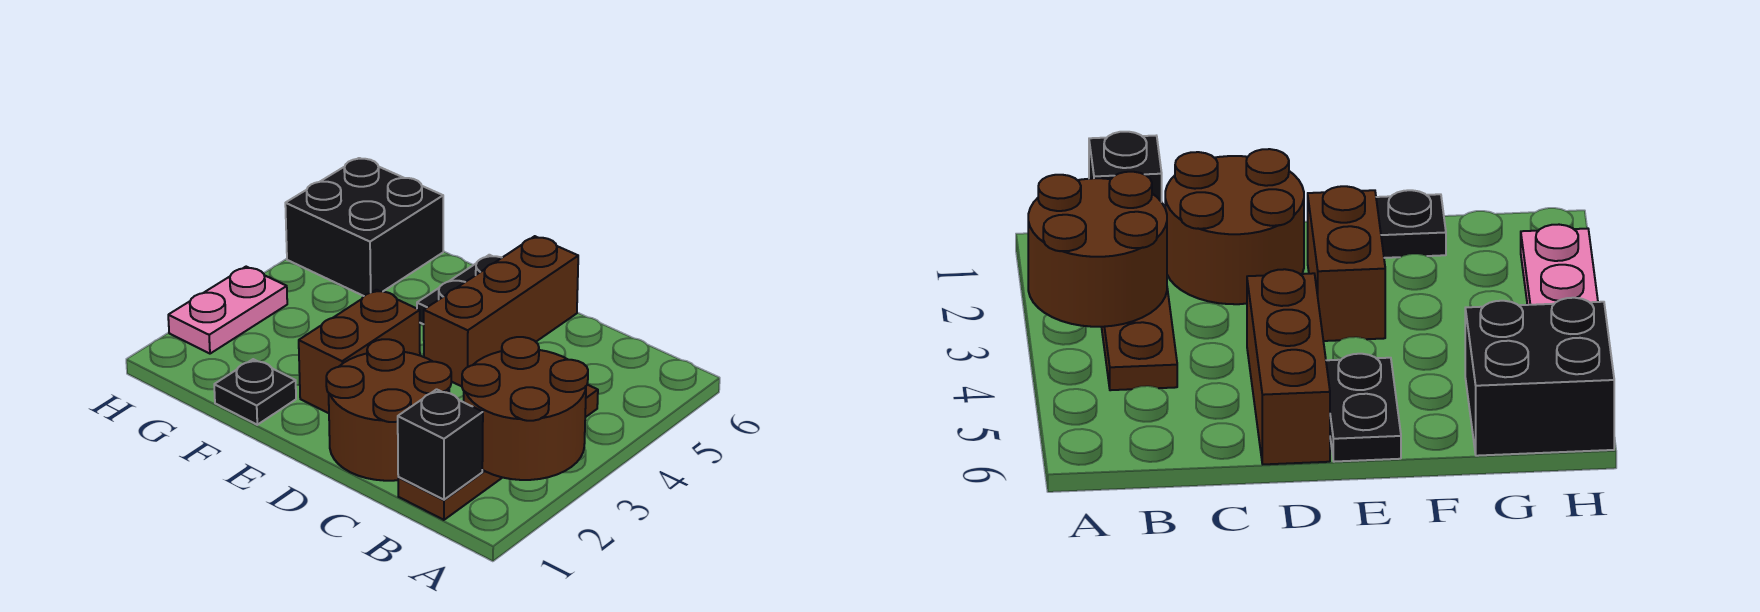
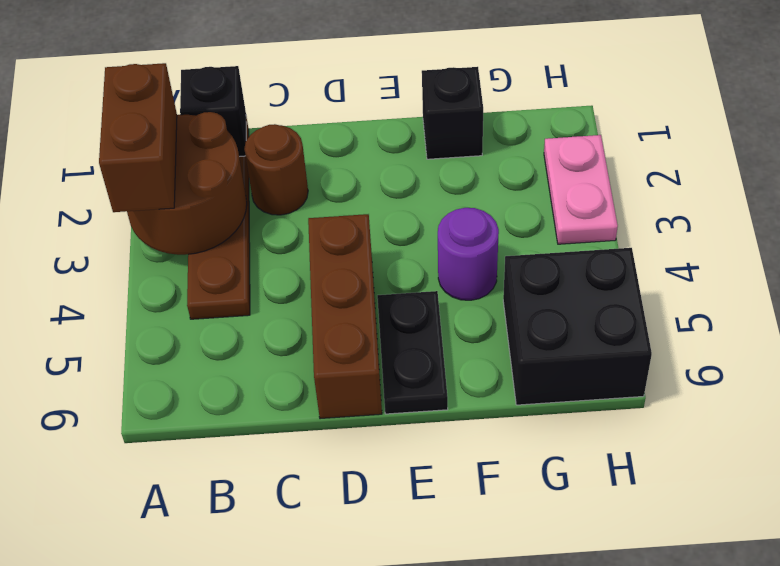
brown 2x2 round brick [326,339,451,481] -> brown 1x1 round brick [244,124,308,215]
brown 1x2 brick [299,290,420,413] -> brown 1x2 brick moved to [99,63,177,212]
black 1x1 plate [214,359,296,425] -> black 1x1 brick [422,67,483,159]
none -> purple 1x1 round brick [438,208,499,300]

